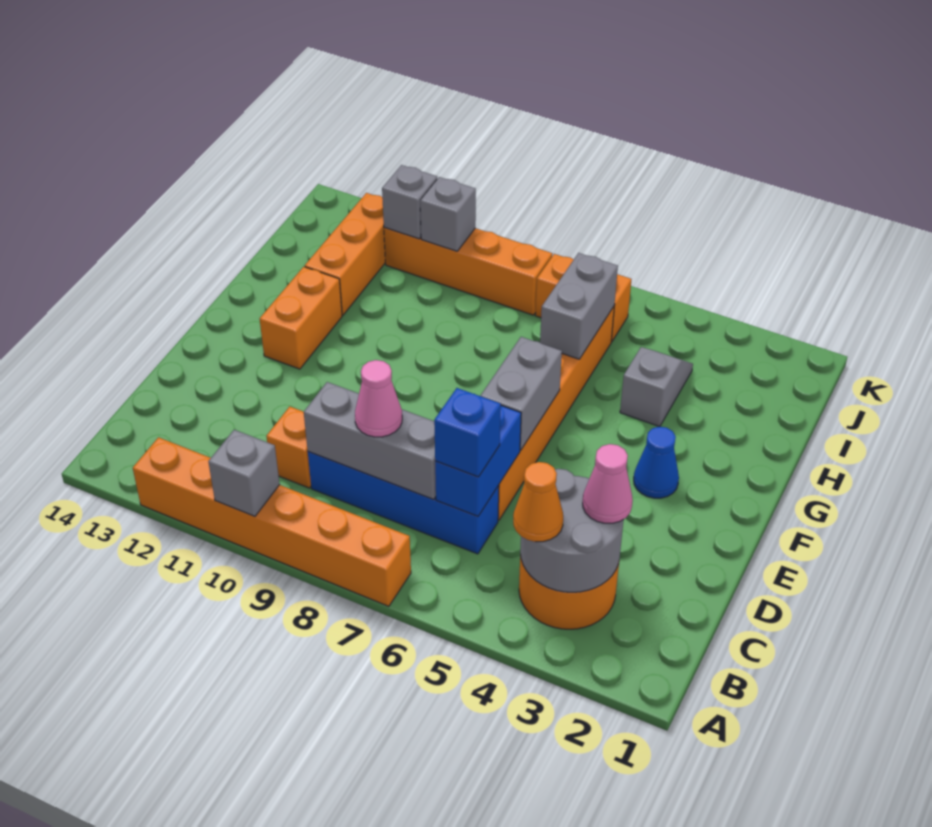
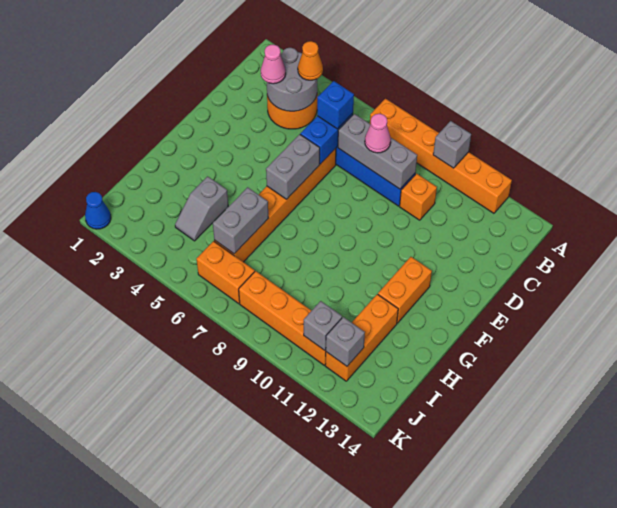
blue 1x1 cone [634,427,679,498] -> blue 1x1 cone moved to [85,192,111,229]
grey 1x1 brick [420,177,476,251] -> grey 1x1 brick moved to [326,317,365,366]

